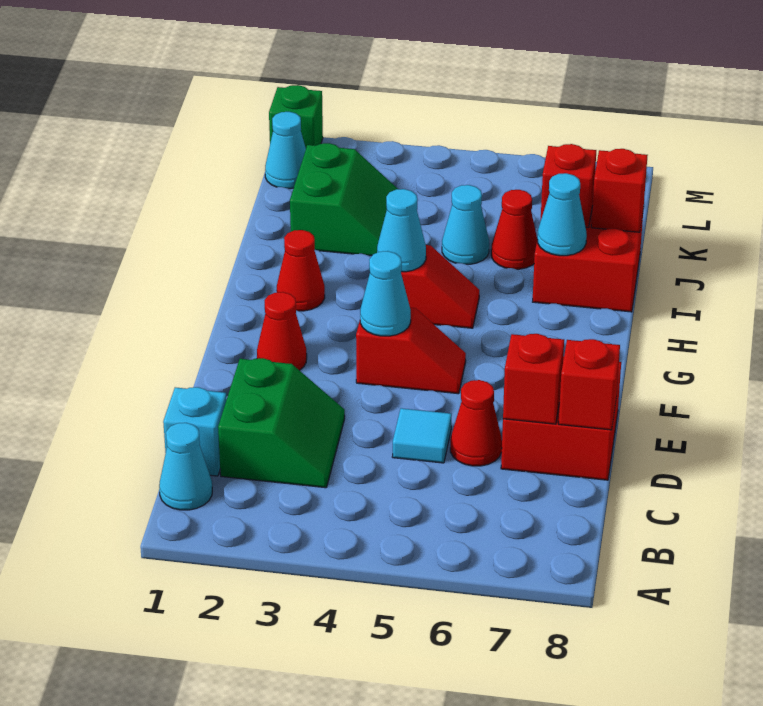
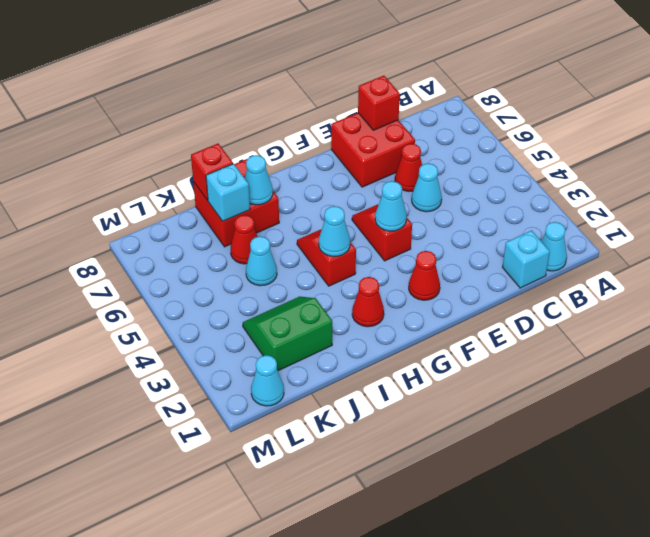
green 2x2 slope [218,358,345,488] -> none
cyan 1x1 tile [392,408,452,463] -> cyan 1x1 cone [412,163,442,212]
red 1x1 brick [503,334,564,424] -> none
red 1x1 brick [541,144,596,228] -> cyan 1x1 brick [206,164,250,221]
green 1x1 brick [269,85,323,148] -> none

